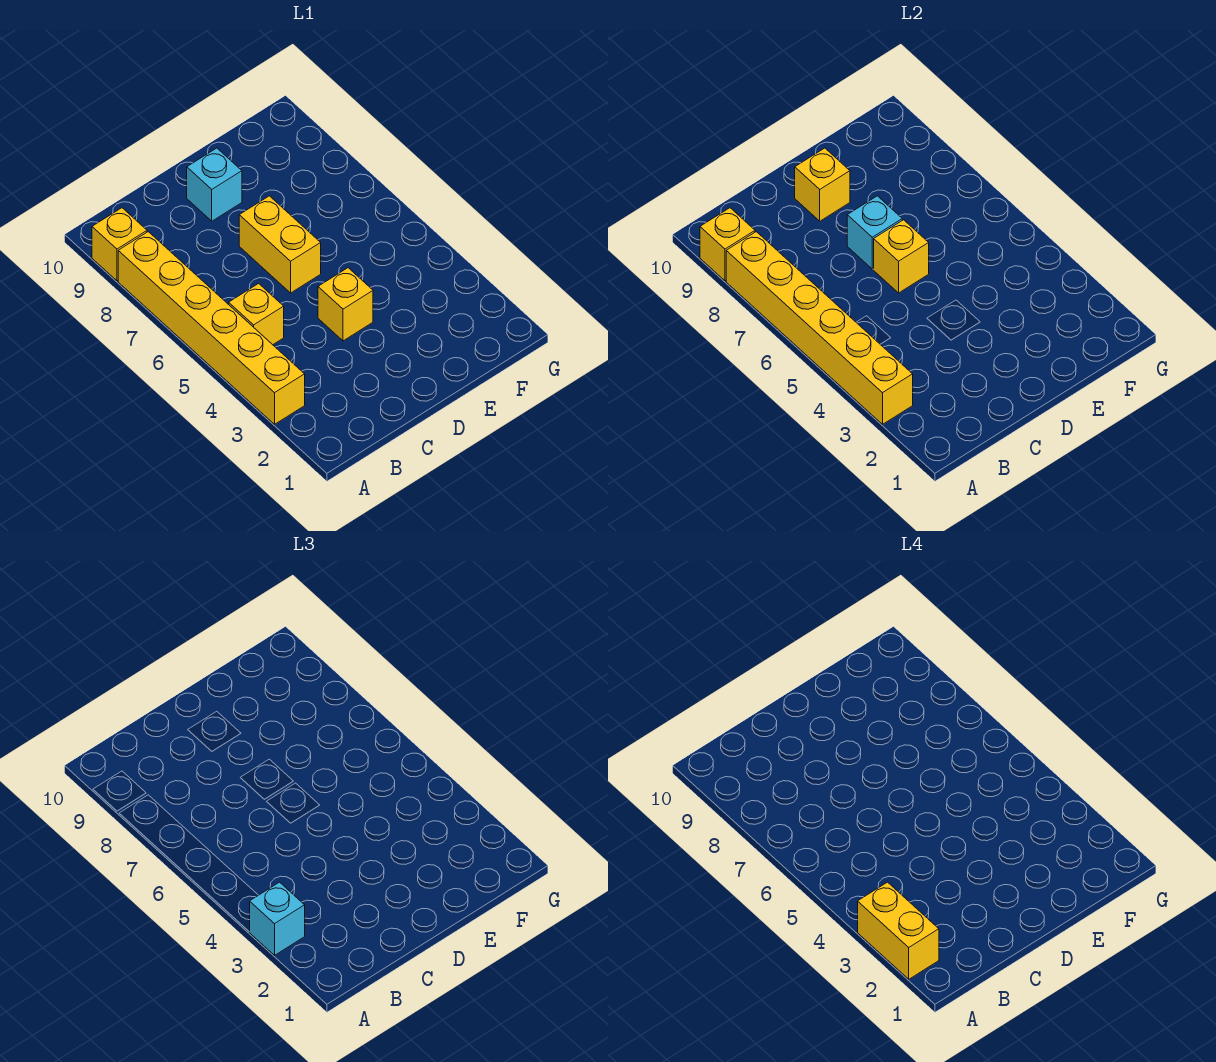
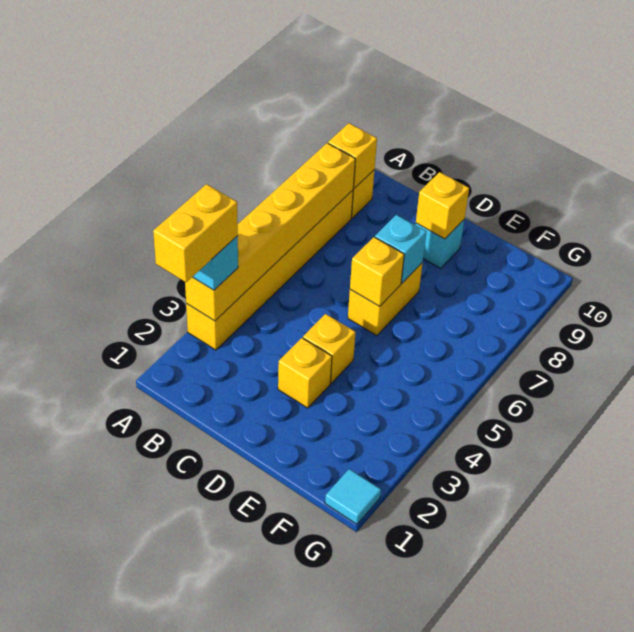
yellow 1x1 brick [229,283,284,345] -> yellow 1x1 brick moved to [278,338,332,408]
none -> cyan 1x1 tile [325,469,381,524]

